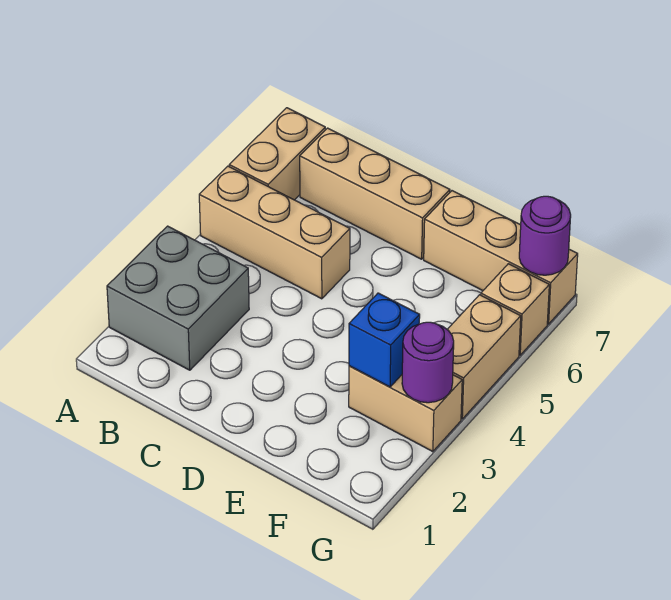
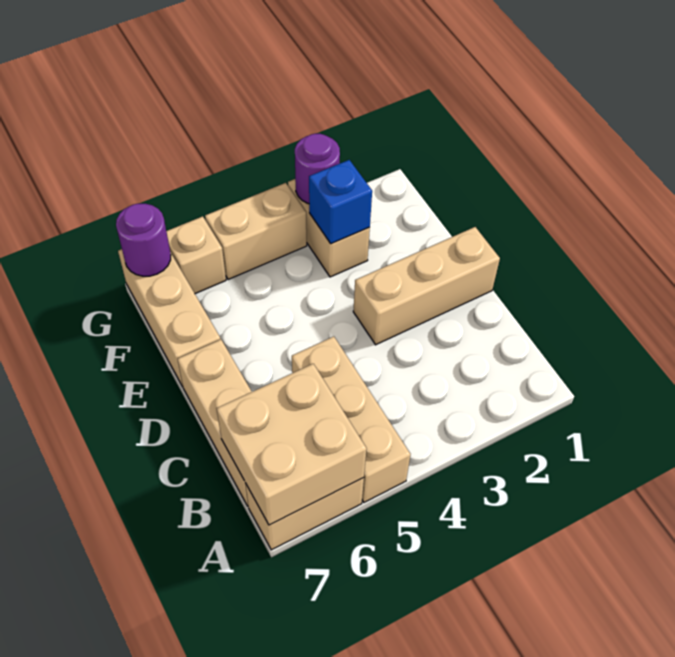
grey 2x2 brick [107,226,249,370] -> none
none -> tan 2x2 brick [217,364,367,525]
none -> tan 1x3 brick [353,227,500,345]

